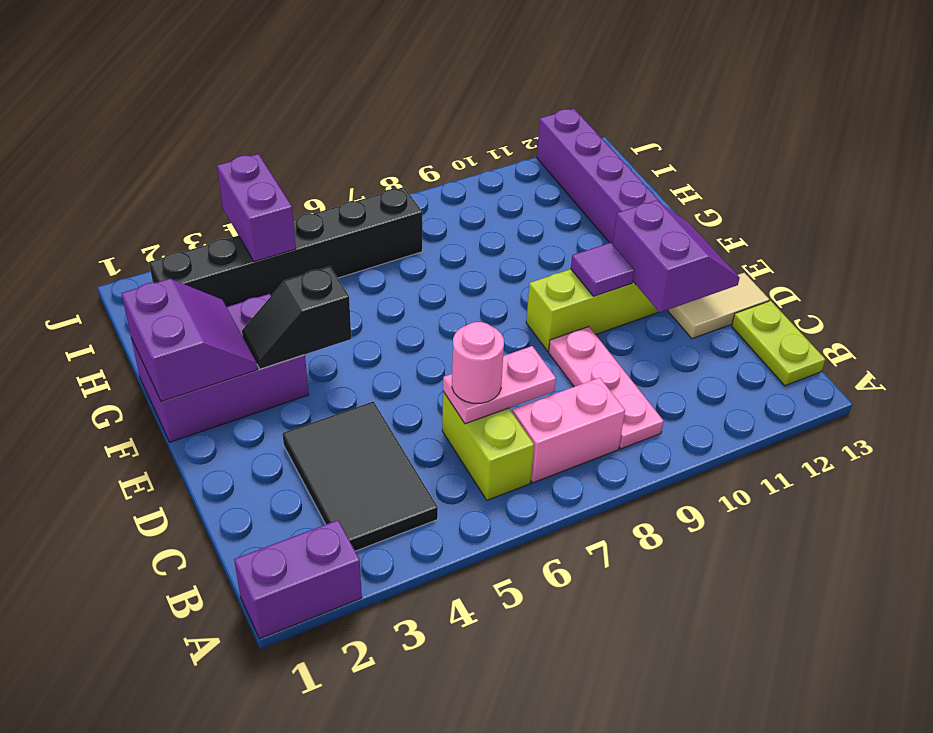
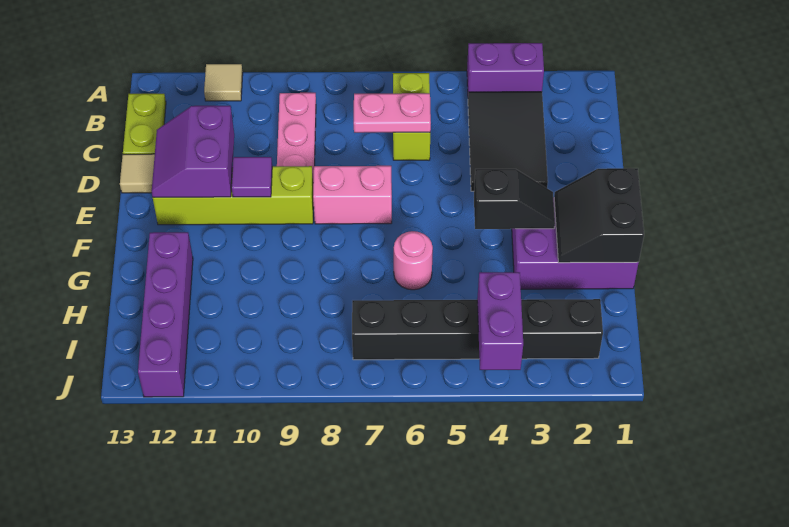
purple 1x2 brick [234,520,362,639] -> purple 1x2 brick moved to [467,43,544,92]
none -> tan 1x1 tile [204,64,243,101]
pink 1x2 brick [512,378,625,483] -> pink 1x2 brick moved to [313,166,392,224]
pink 1x1 round brick [452,322,504,403] -> pink 1x1 round brick moved to [394,231,433,290]
purple 2x2 slope [121,279,257,402] -> black 2x2 slope [554,168,644,263]

